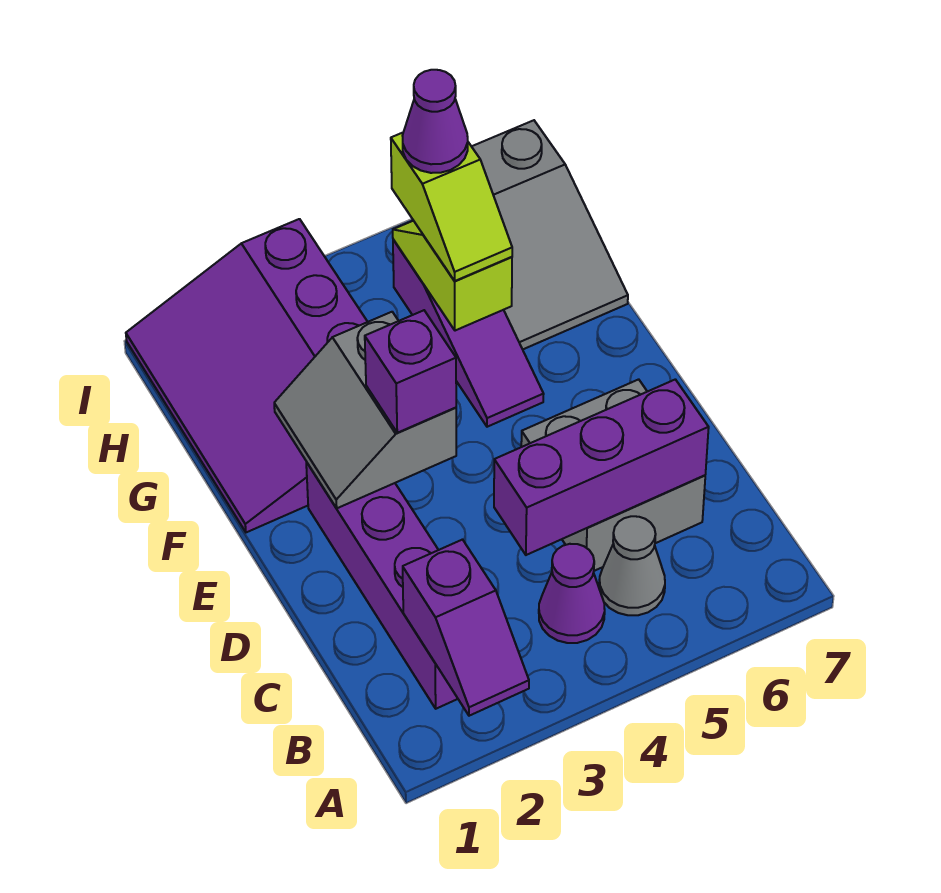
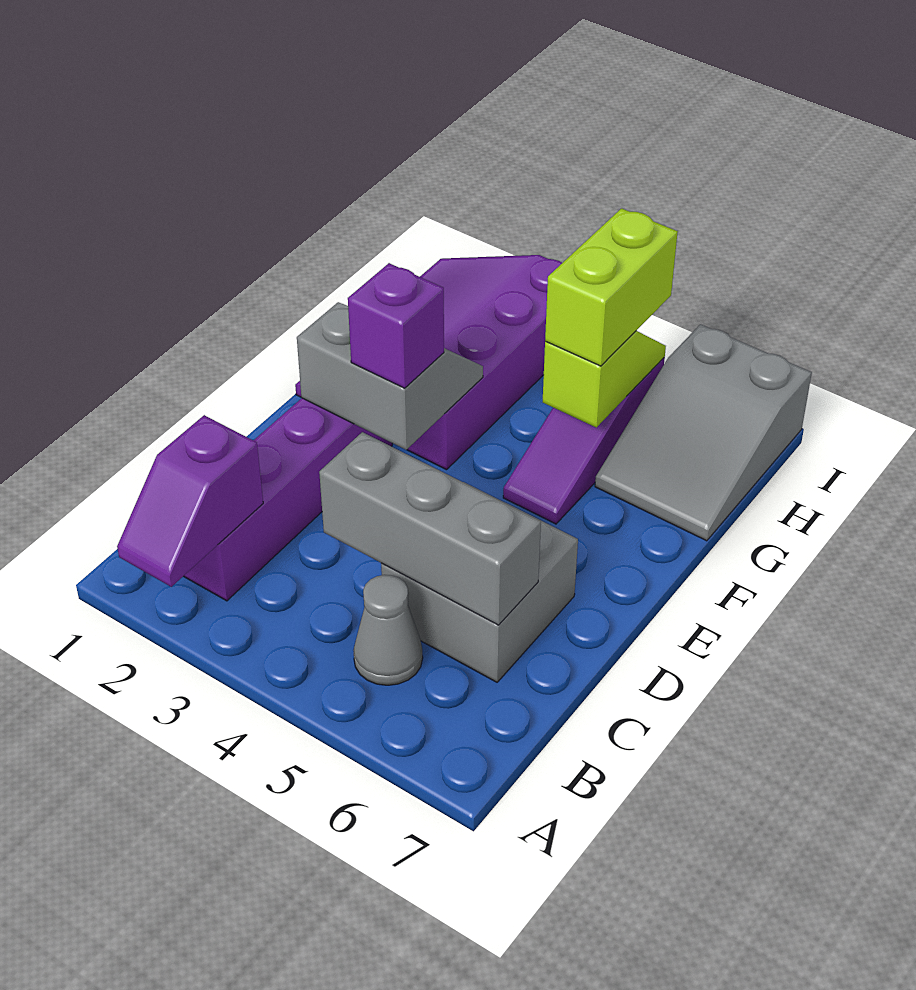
purple 1x1 cone [539,544,605,643] -> none
purple 1x3 brick [494,379,709,555] -> grey 1x3 brick [319,432,541,625]
grey 2x2 slope [274,312,456,508] -> grey 2x2 slope turned to [297,302,483,450]
lime 1x2 slope [391,133,512,281] -> lime 1x2 brick [545,208,678,366]
purple 1x1 cone [402,70,468,173] -> none

